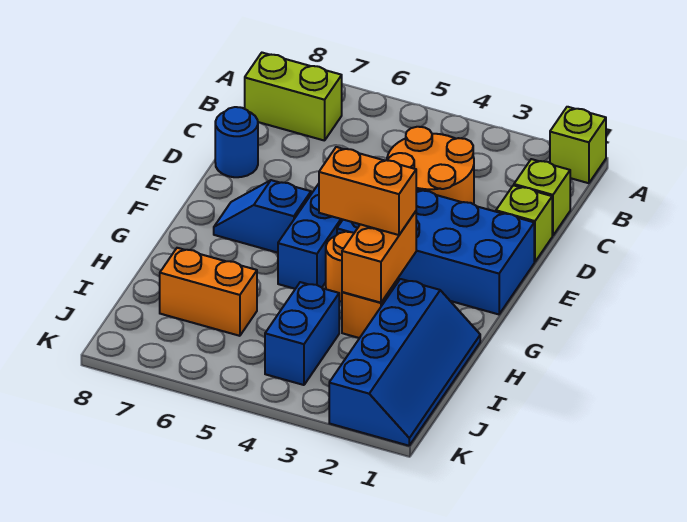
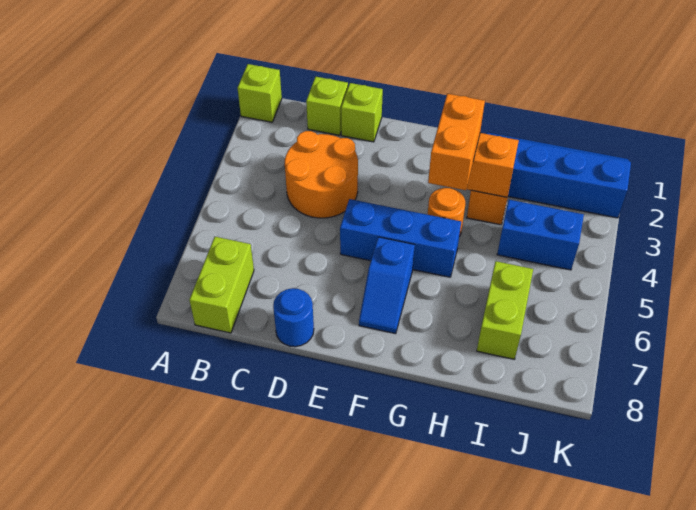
blue 2x4 brick [337,190,534,314] -> none
orange 1x2 brick [160,248,257,336] -> lime 1x2 brick [477,261,533,359]

